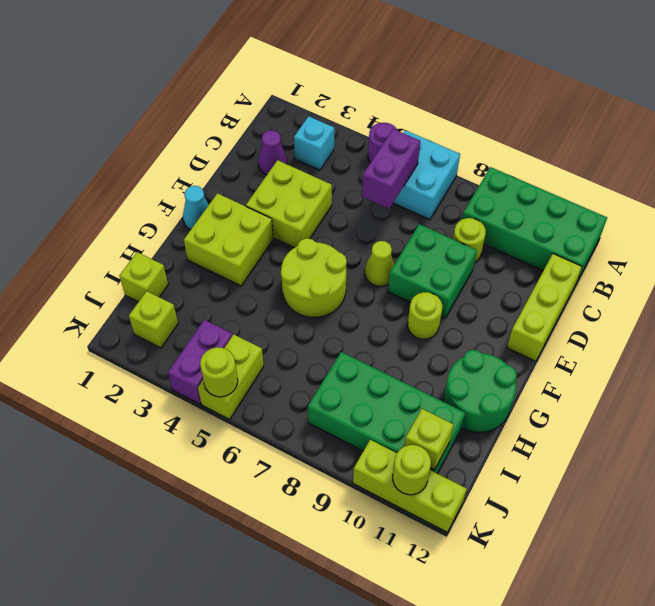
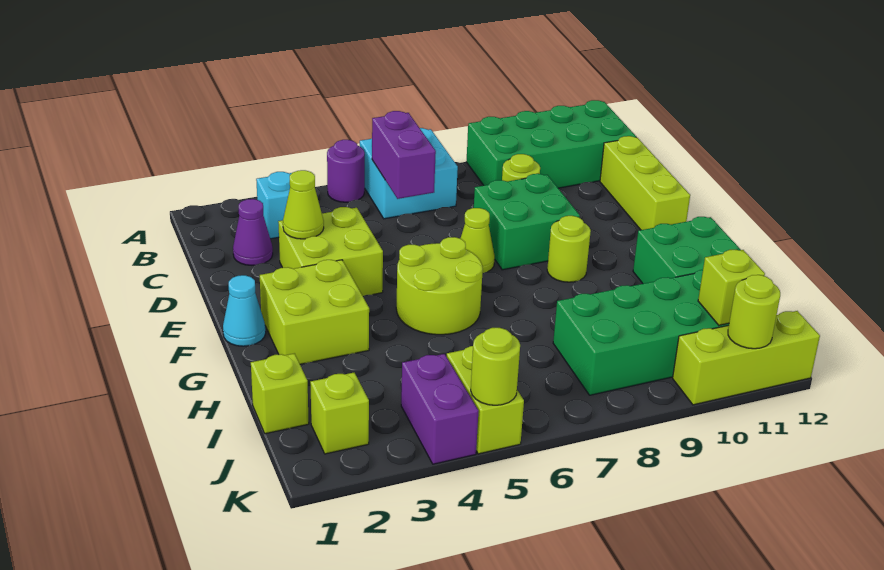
none -> lime 1x1 cone [283,170,324,239]
green 2x2 round brick [444,350,517,432] -> green 2x2 brick [633,217,741,284]

